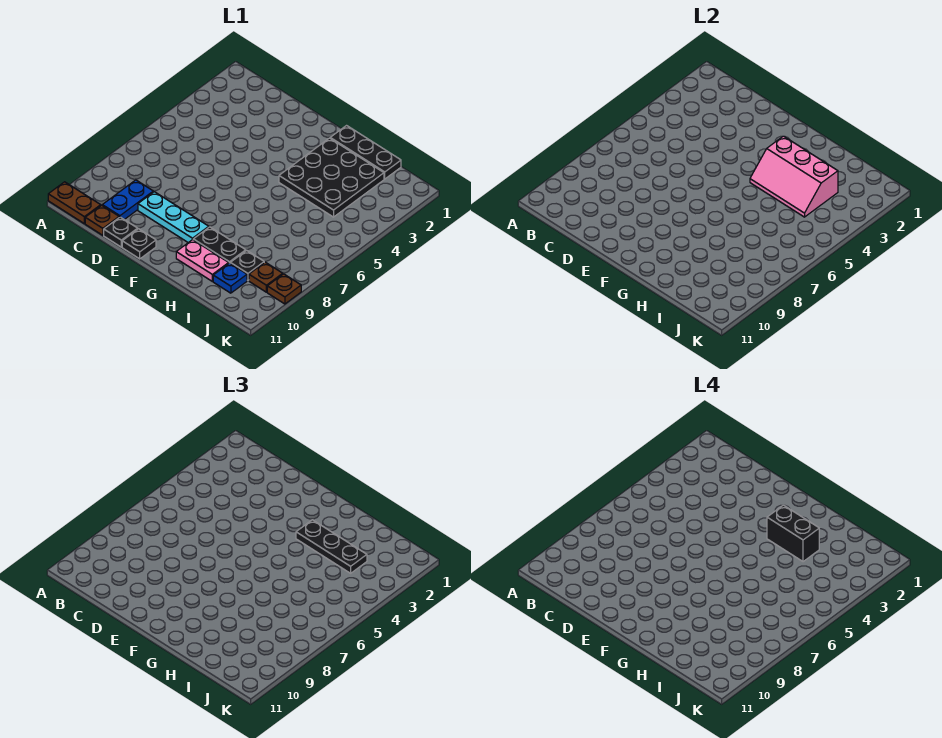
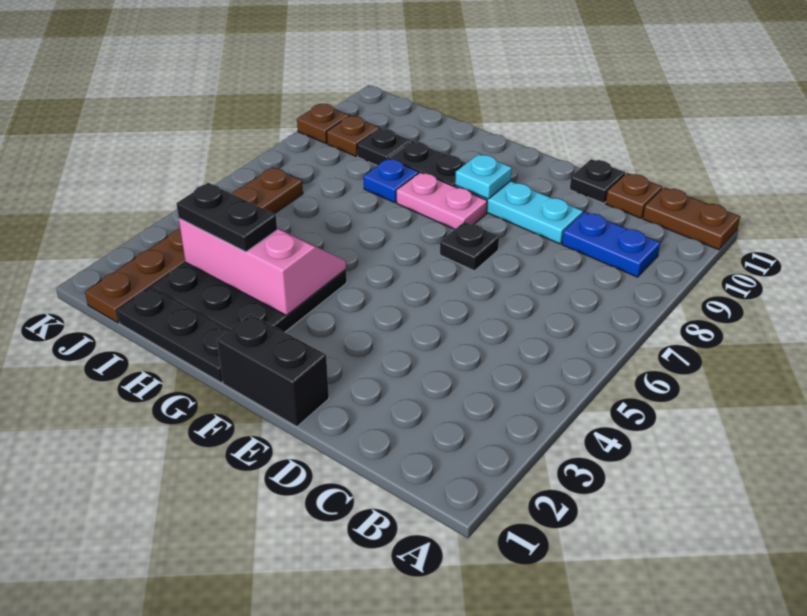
blue 1x2 plate [102,180,153,220] -> blue 1x2 plate turned to [562,212,660,277]
black 1x1 plate [122,229,156,259] -> black 1x1 plate moved to [440,222,499,271]
none -> cyan 1x1 plate [455,154,512,199]
black 1x3 plate [296,520,367,573] -> black 1x2 plate [176,183,277,252]
black 1x2 brick [767,505,819,562] -> black 1x2 brick moved to [217,314,329,427]
pink 1x2 plate [176,240,229,281] -> pink 1x2 plate moved to [397,172,487,229]
blue 1x1 plate [213,263,247,293] -> blue 1x1 plate moved to [364,158,419,203]
none -> brown 1x6 plate [85,167,303,323]

